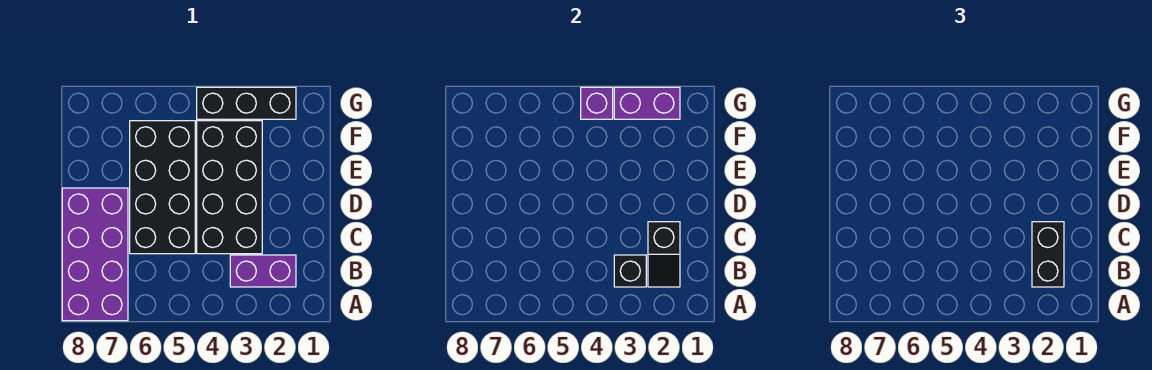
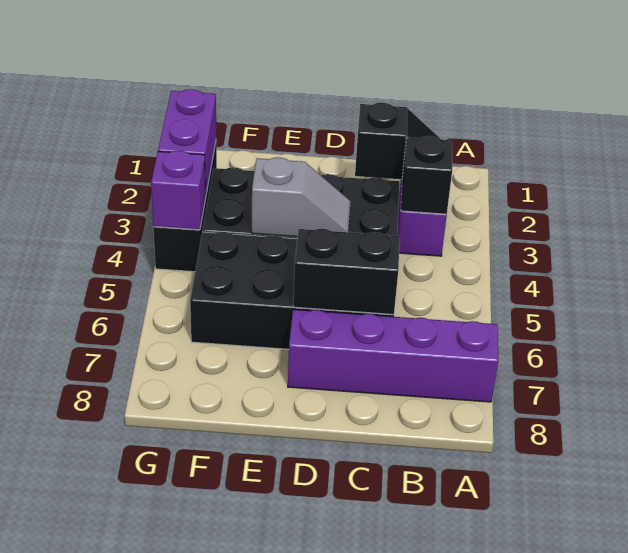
purple 2x4 brick [62,188,128,321] -> purple 1x4 brick [288,309,498,402]
black 1x2 brick [1032,222,1064,287] -> black 1x2 brick moved to [293,229,400,314]
none -> grey 1x2 slope [252,157,351,237]

